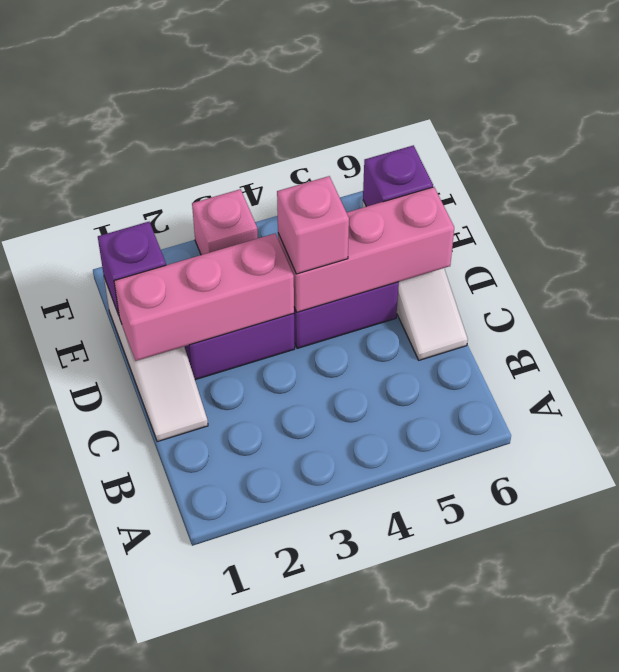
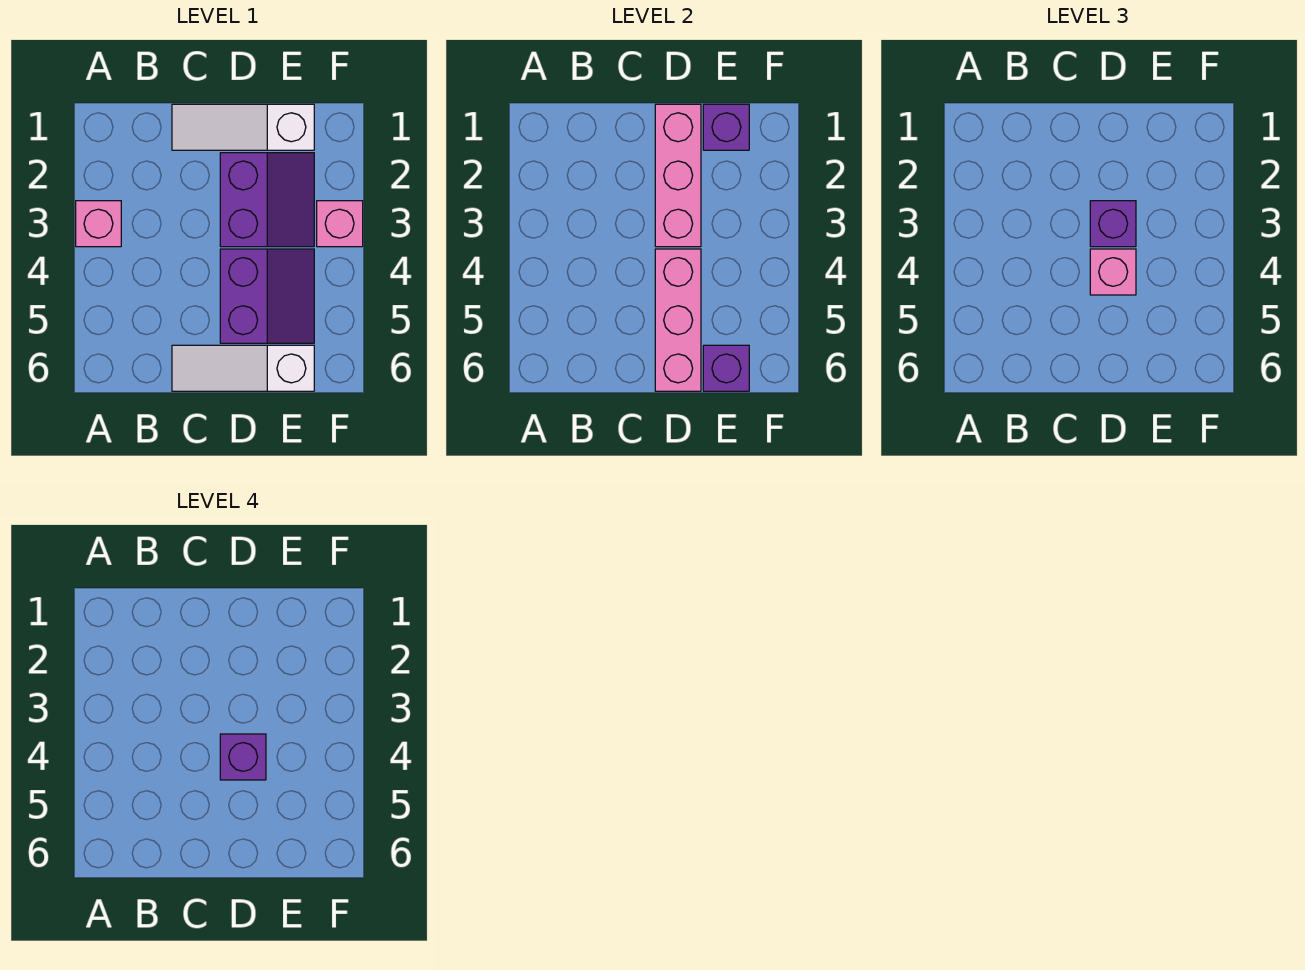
none -> pink 1x1 brick [76,201,121,247]
none -> purple 1x1 brick [1090,201,1136,247]
none -> purple 1x1 brick [220,734,266,780]

